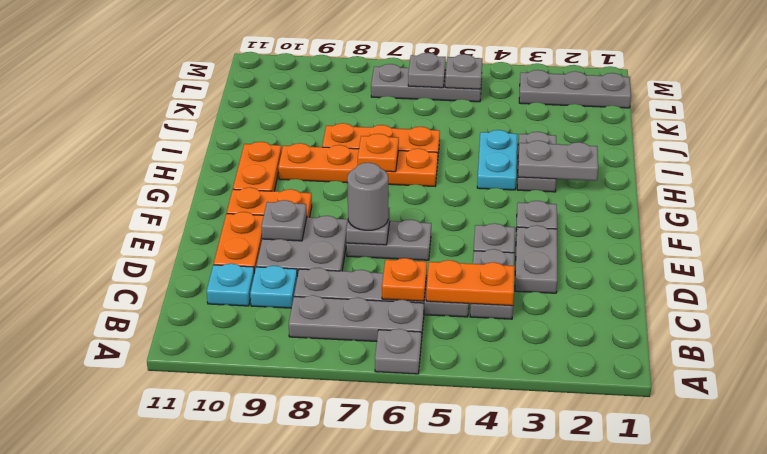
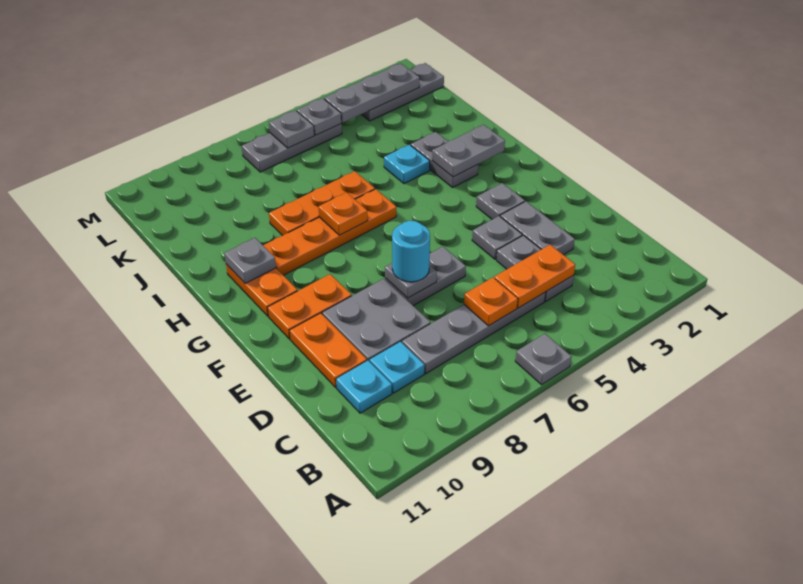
grey 1x3 plate [289,295,424,341] -> grey 1x3 plate moved to [324,63,419,123]
grey 1x1 round brick [347,163,388,230] -> cyan 1x1 round brick [392,221,430,282]
grey 1x1 plate [261,200,307,241] -> grey 1x1 plate moved to [224,238,276,284]
cyan 1x2 plate [477,130,517,190] -> cyan 1x1 plate [384,145,430,184]

